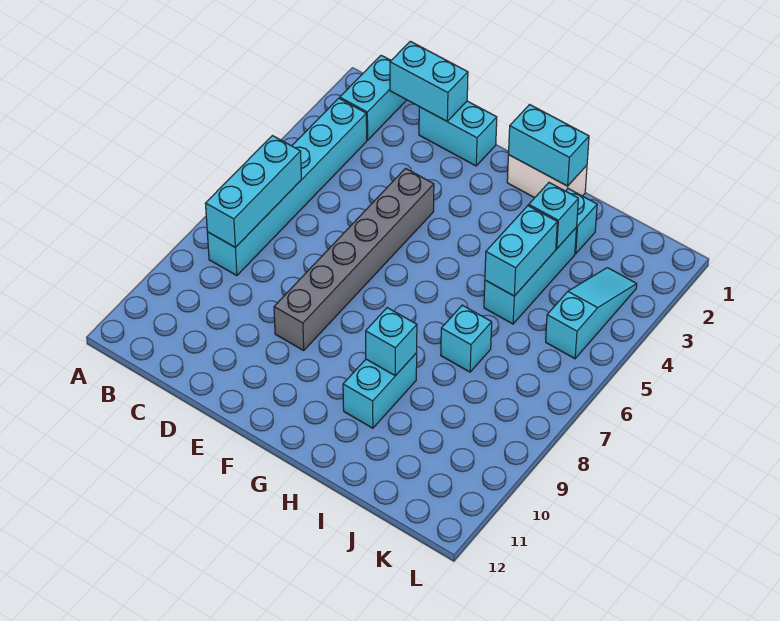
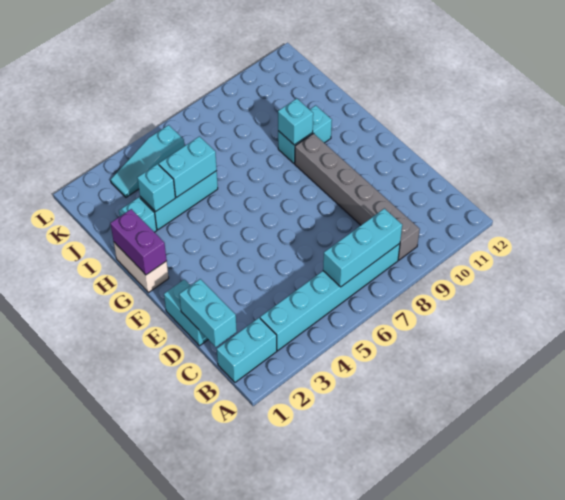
grey 1x6 brick [274,168,434,350] -> grey 1x6 brick turned to [295,134,420,260]
cyan 1x2 brick [509,105,589,186] -> purple 1x2 brick [110,209,167,275]
cyan 1x1 brick [441,305,492,372] -> none

